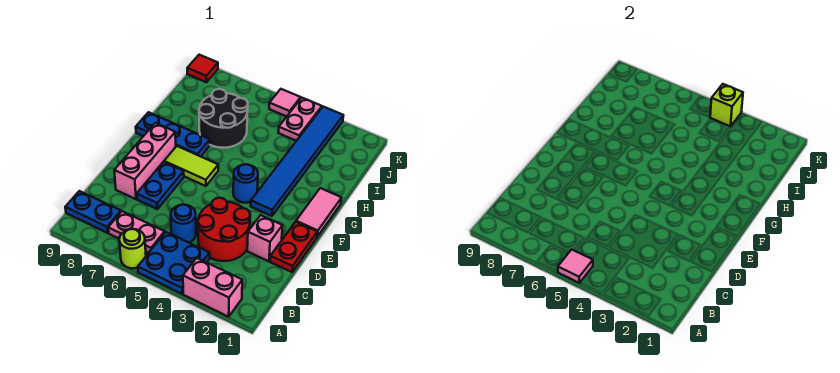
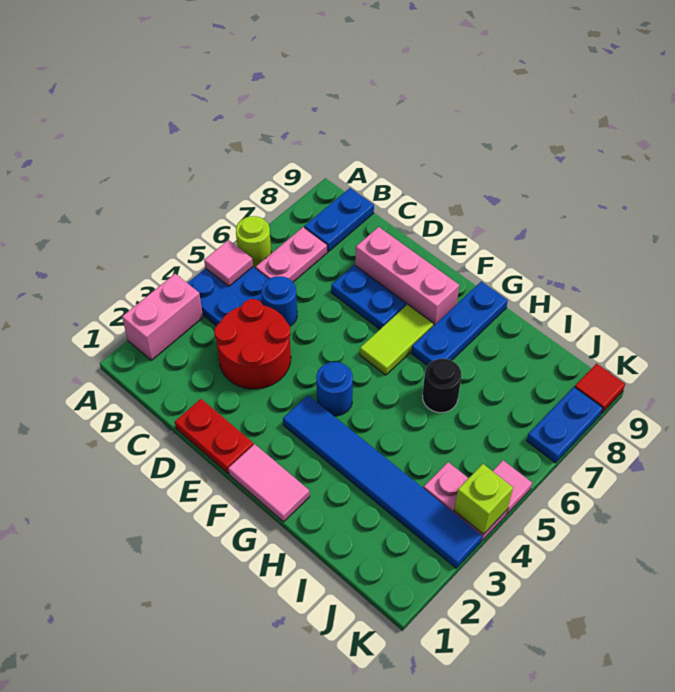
pink 1x1 brick [247,215,283,261] -> none
black 2x2 round brick [199,89,248,148] -> black 1x1 round brick [423,359,462,413]
none -> blue 1x2 plate [527,387,603,463]

